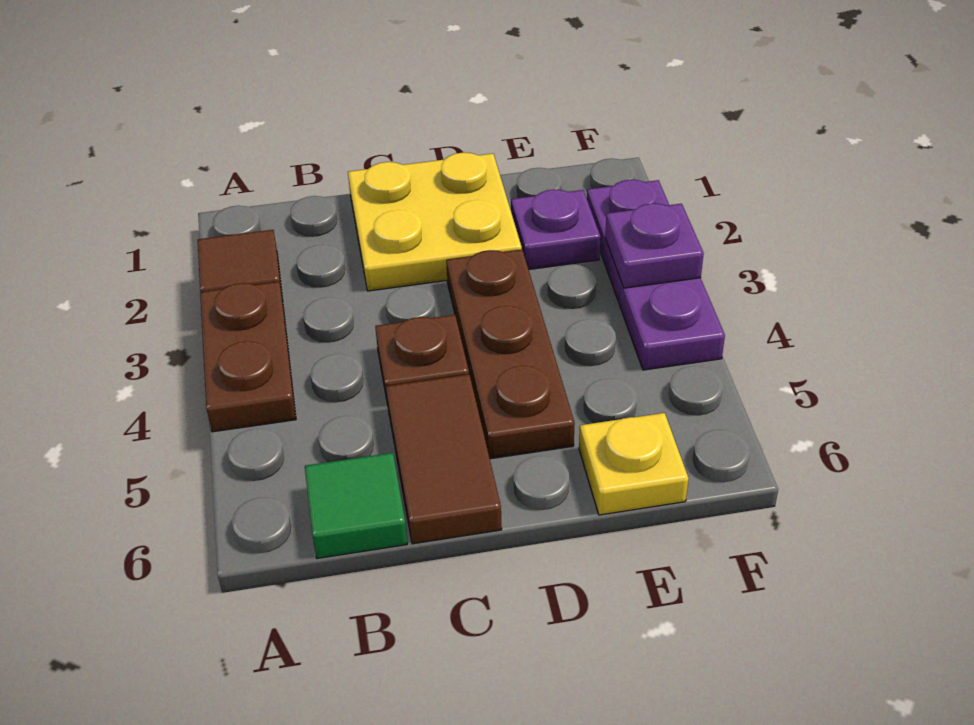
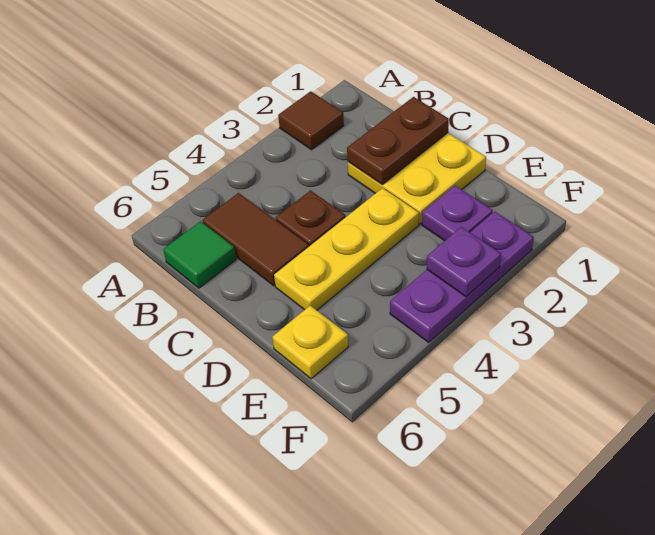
brown 1x2 plate [200,282,296,432] -> brown 1x2 plate moved to [347,97,449,185]
brown 1x2 tile [386,374,502,544] -> brown 1x2 tile turned to [203,193,309,286]
brown 1x3 plate [446,250,575,459] -> yellow 1x3 plate [274,188,419,310]

